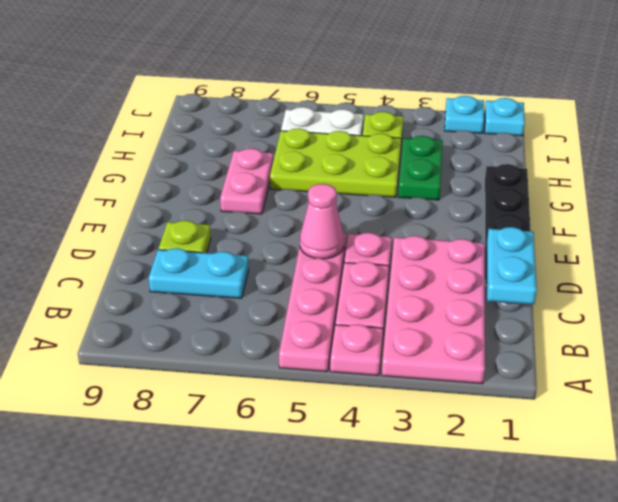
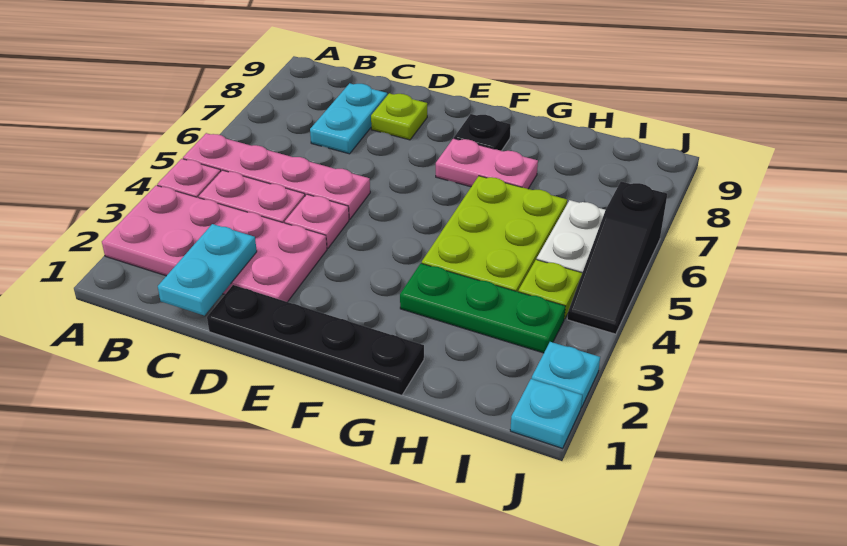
cyan 1x2 plate [487,227,537,304] -> cyan 1x2 plate turned to [158,224,257,315]
pink 1x1 cone [300,184,344,259] -> none
none -> black 1x1 plate [454,114,511,151]
green 1x2 plate [398,136,443,200] -> green 1x3 plate [400,263,565,353]
none -> black 1x3 slope [567,182,667,334]

